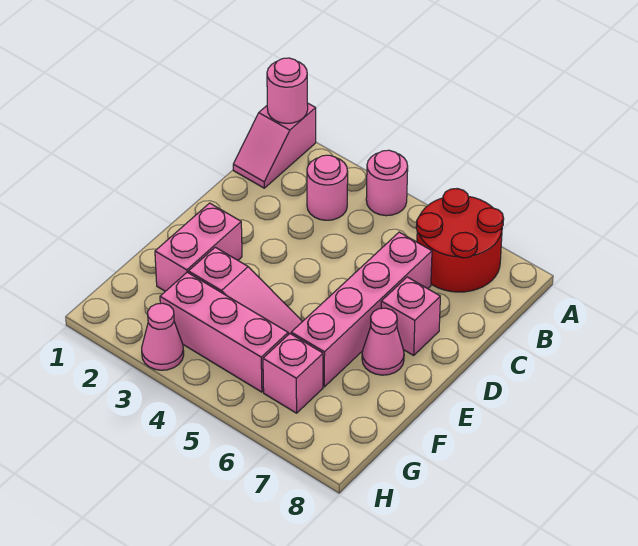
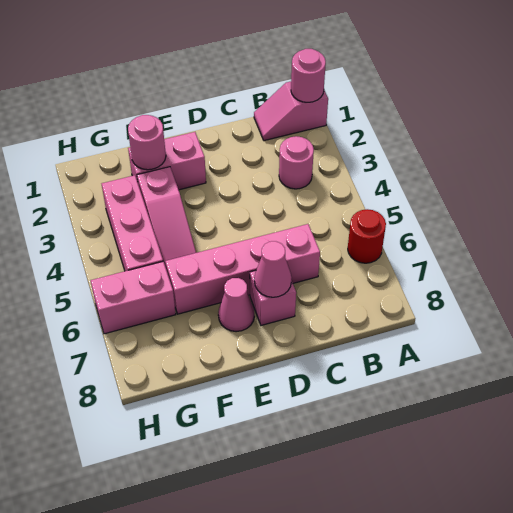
pink 1x1 round brick [366,150,408,216] -> pink 1x1 round brick moved to [128,115,166,170]
red 2x2 round brick [416,189,504,292] -> red 1x1 round brick [348,209,386,263]
pink 1x1 brick [263,334,323,413] -> pink 1x2 brick [91,261,176,334]
pink 1x1 cone [142,303,184,370] -> pink 1x1 cone moved to [254,241,292,297]

